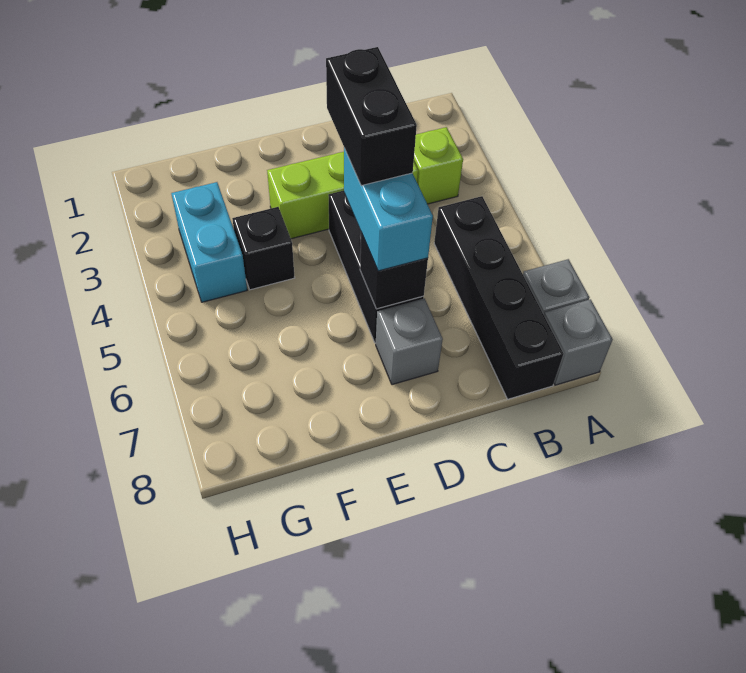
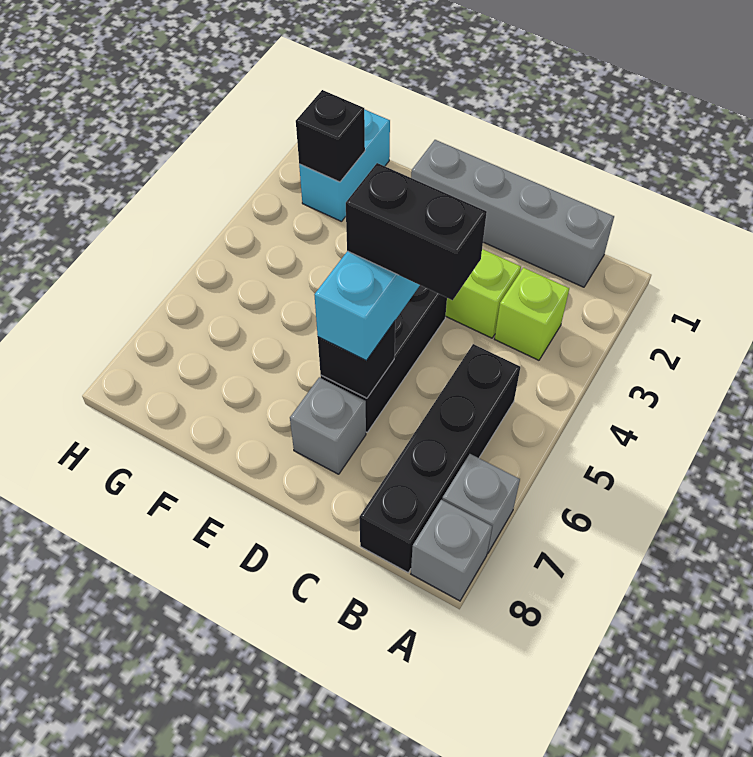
none -> grey 1x4 brick [411,140,614,287]
black 1x2 brick [326,47,417,186] -> black 1x2 brick turned to [346,163,487,300]
black 1x1 brick [232,207,295,290] -> black 1x1 brick moved to [296,90,365,182]
cyan 1x2 brick [171,182,247,302] -> cyan 1x2 brick moved to [299,109,390,222]

